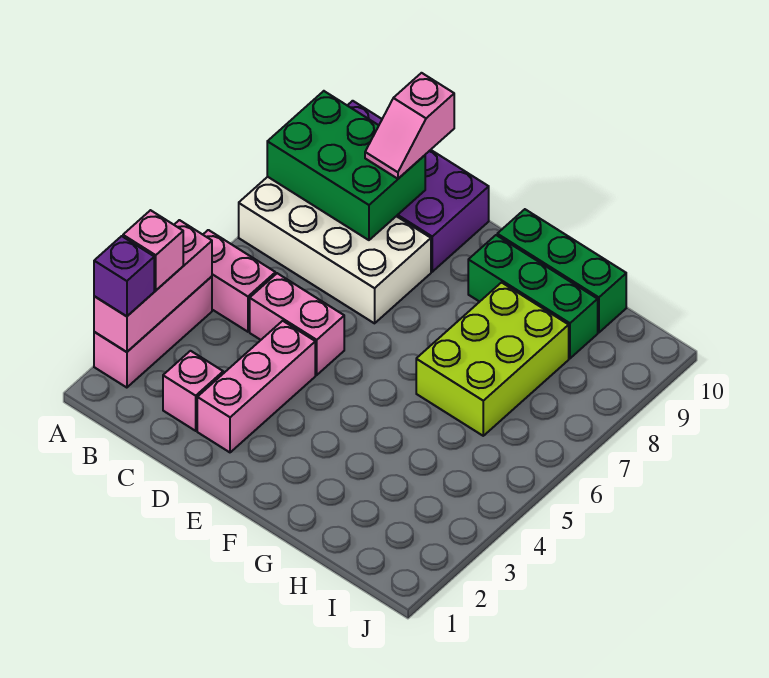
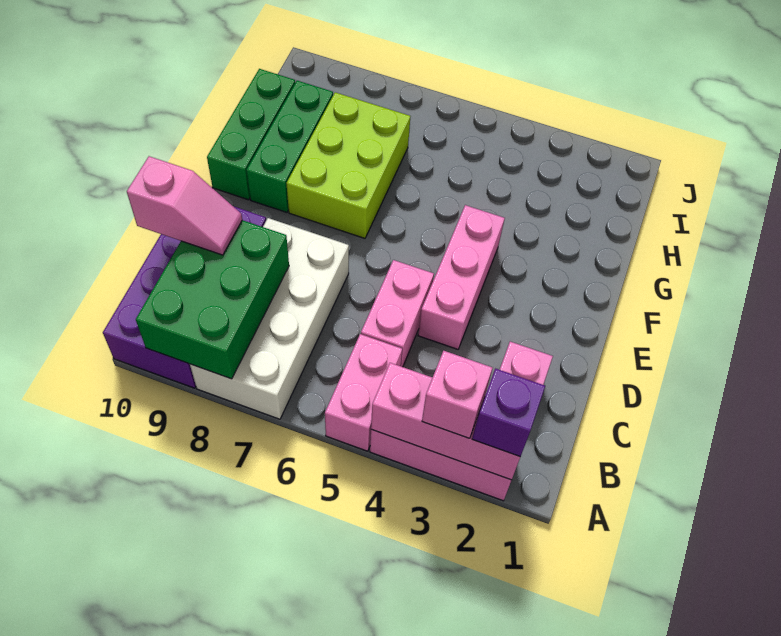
pink 1x3 brick [197,321,315,452] -> pink 1x3 brick turned to [418,205,505,349]
lime 2x3 brick [416,283,569,436] -> lime 2x3 brick turned to [286,92,410,238]

